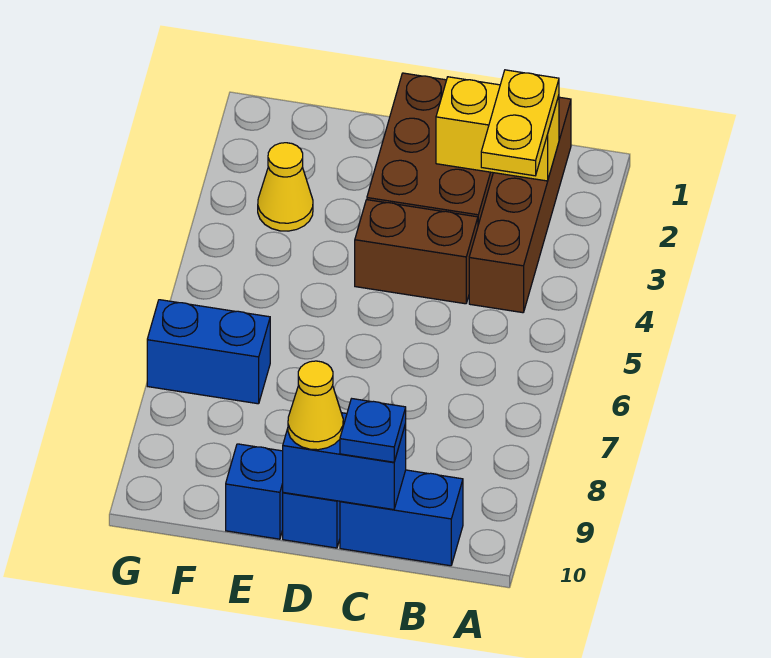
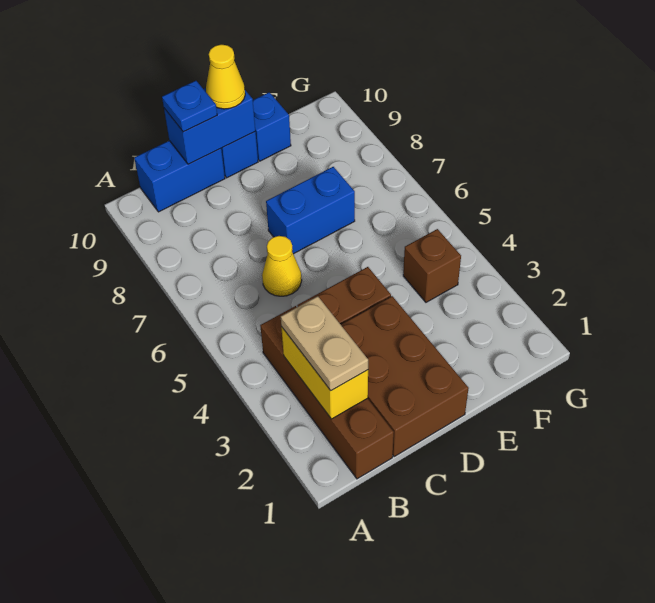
yellow 1x2 brick [436,77,559,181] -> yellow 1x2 brick turned to [281,327,368,419]
yellow 1x2 plate [481,70,559,176] -> tan 1x2 plate [281,296,368,391]
yellow 1x1 cone [258,143,313,231] -> yellow 1x1 cone moved to [262,236,302,296]
none -> brown 1x1 brick [403,229,461,302]
blue 1x2 brick [147,300,270,404] -> blue 1x2 brick moved to [266,167,355,254]

